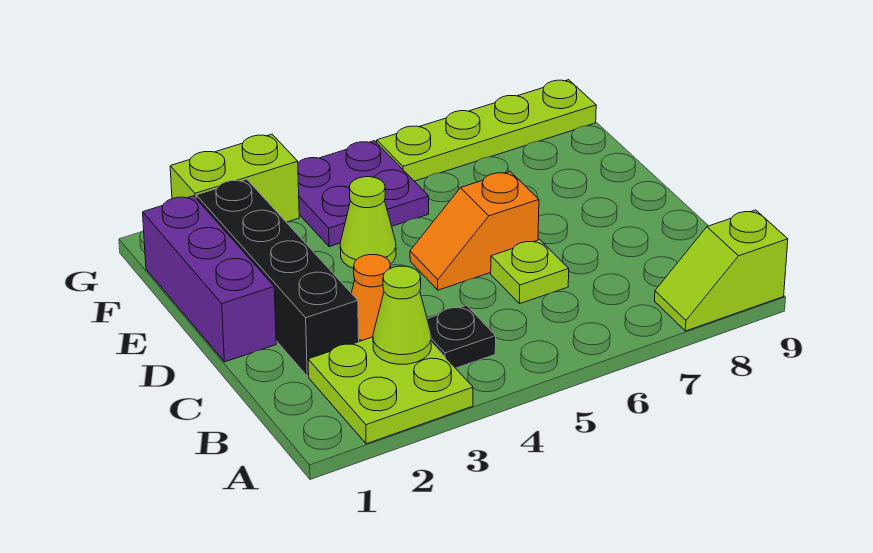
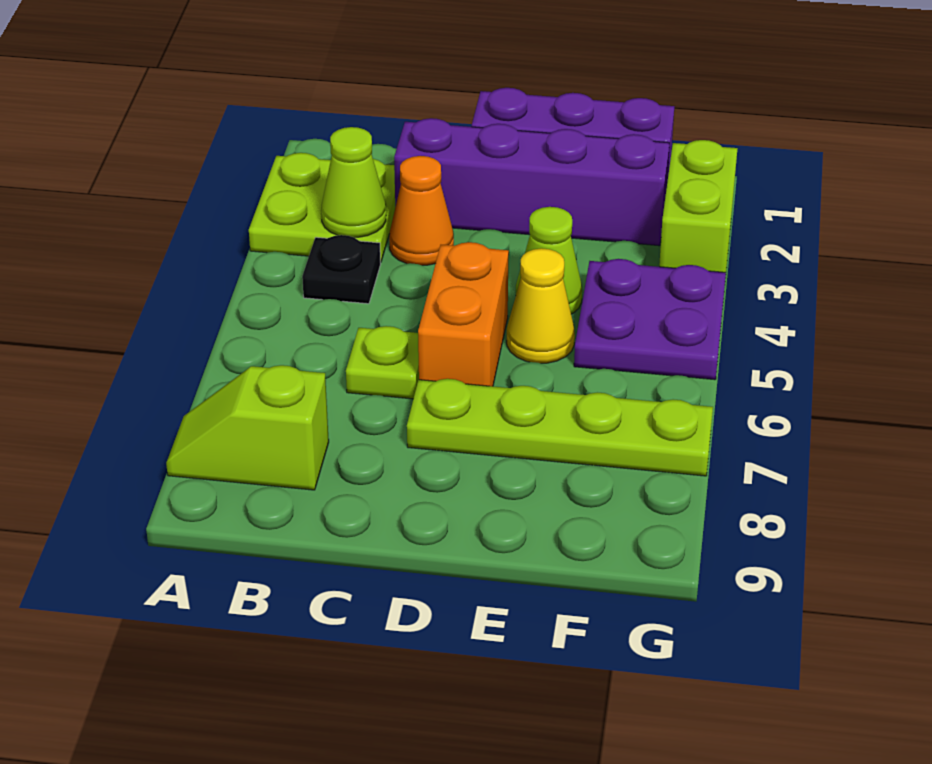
lime 1x2 slope [655,210,788,331] -> lime 1x2 slope turned to [166,365,329,490]
black 1x4 brick [196,179,359,376] -> purple 1x4 brick [394,118,669,246]
orange 1x2 slope [410,172,539,290] -> orange 1x2 brick [418,242,509,386]
none -> yellow 1x1 cone [507,248,575,363]
lime 1x4 plate [377,80,596,181] -> lime 1x4 plate turned to [407,379,713,476]

